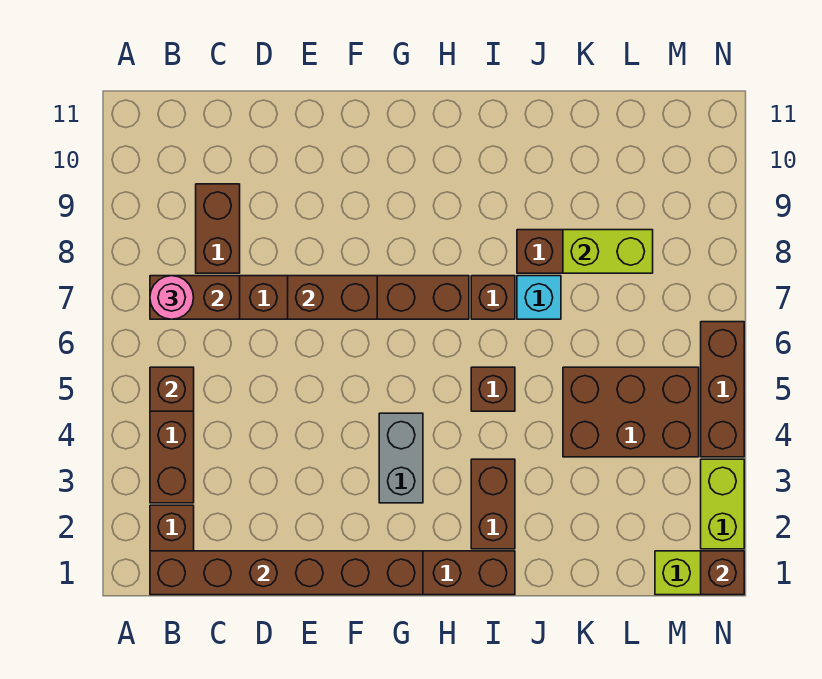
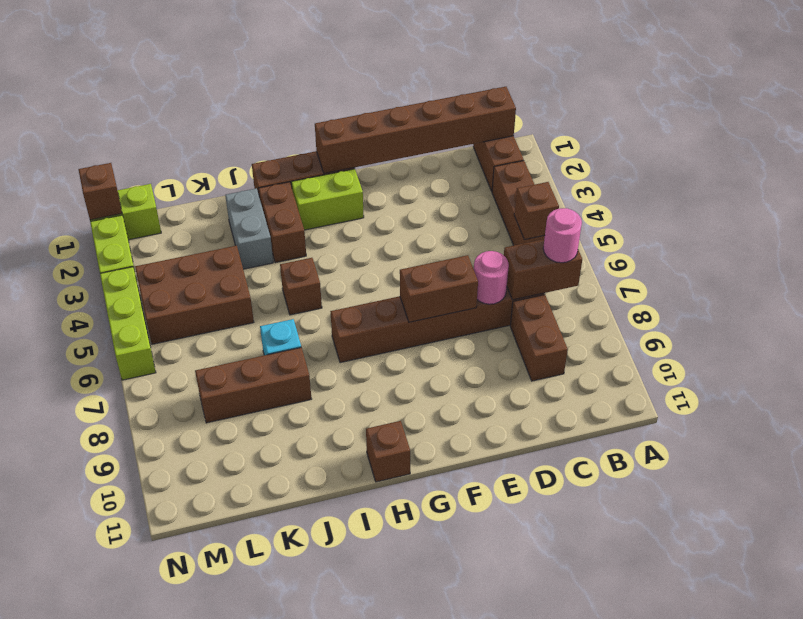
none -> pink 1x1 round brick [474,251,509,304]
grey 1x2 brick [379,413,423,503] -> grey 1x2 brick moved to [225,188,273,269]
brown 1x1 brick [471,276,515,319] -> brown 1x1 brick moved to [366,421,410,482]
lime 1x2 brick [563,230,653,273] -> lime 1x2 brick moved to [291,169,364,230]
brown 1x3 brick [701,322,744,457] -> lime 1x3 brick [100,267,156,380]

